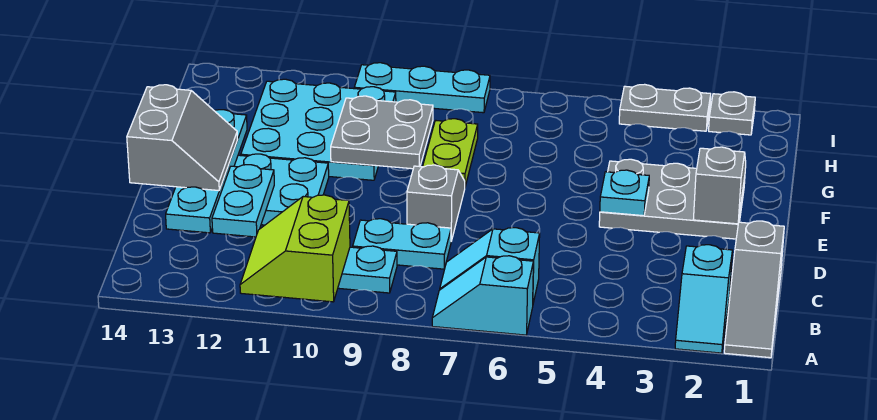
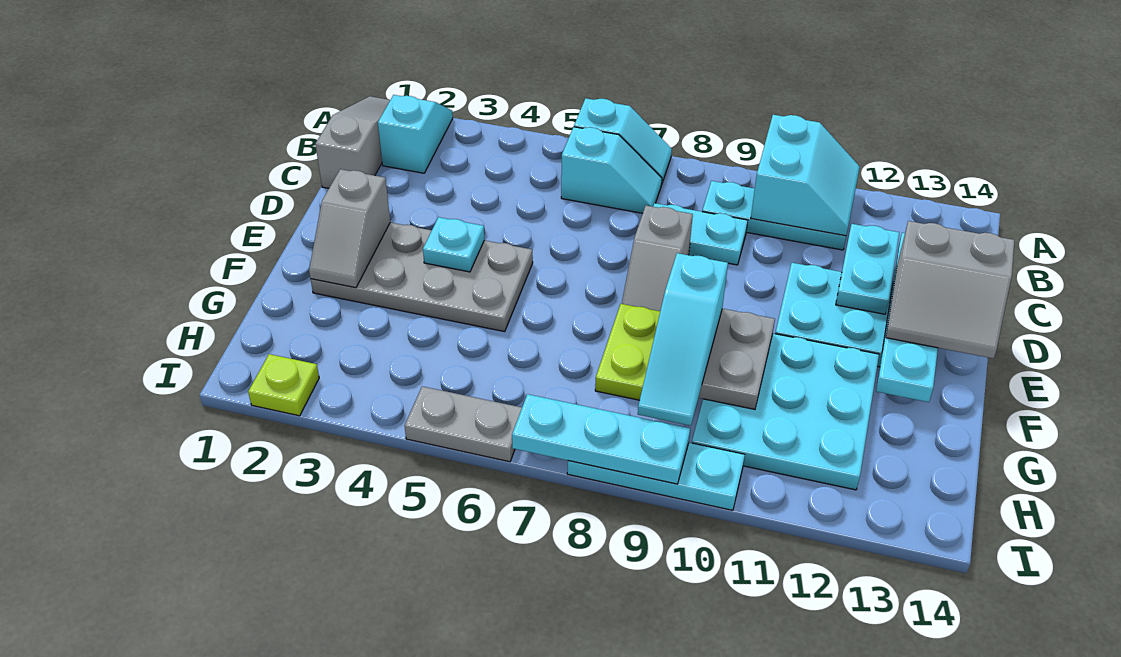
lime 2x2 slope [240,195,350,302] -> cyan 2x2 slope [751,115,860,236]
grey 2x2 slope [127,85,238,191] -> grey 2x2 slope turned to [886,221,1014,358]
grey 2x3 plate [599,159,745,239] -> grey 2x4 plate [311,222,533,332]
none -> cyan 1x3 slope [638,253,728,426]
grey 1x1 plate [709,92,755,135] -> lime 1x1 plate [248,354,319,416]
grey 1x2 plate [619,84,711,131] -> grey 1x2 plate moved to [405,386,522,462]
none -> cyan 1x3 plate [512,394,690,484]

